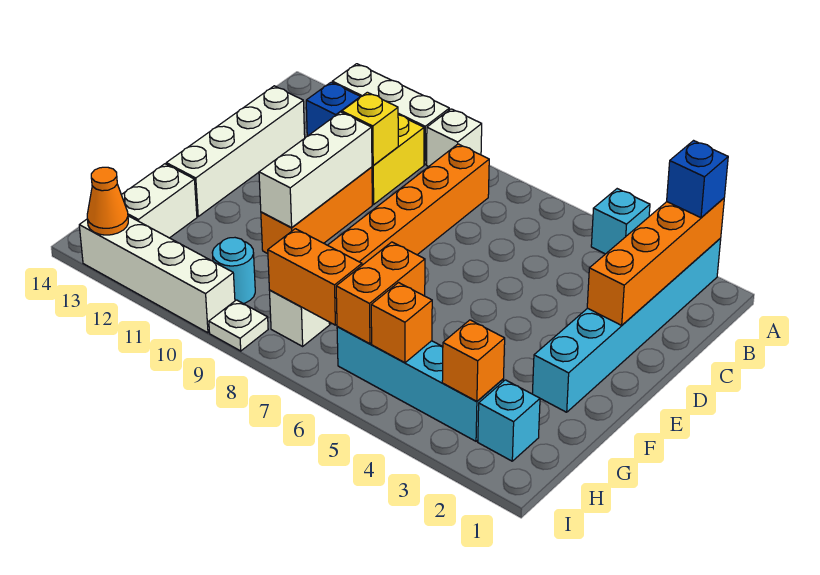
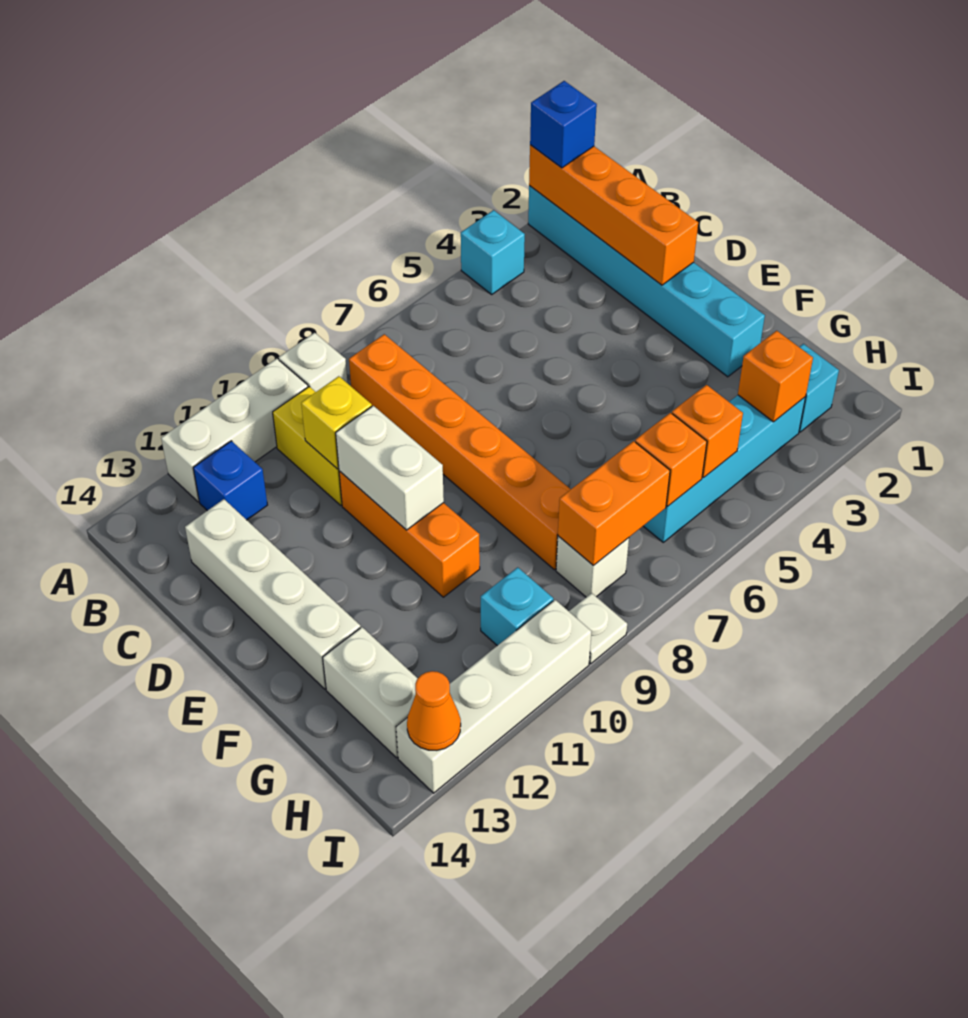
white 1x3 brick [259,112,372,228] -> white 1x2 brick [336,406,444,530]
orange 1x2 brick [336,242,425,344] -> orange 1x1 brick [635,413,707,507]
cyan 1x1 round brick [212,238,255,304] -> cyan 1x1 brick [481,567,553,646]

